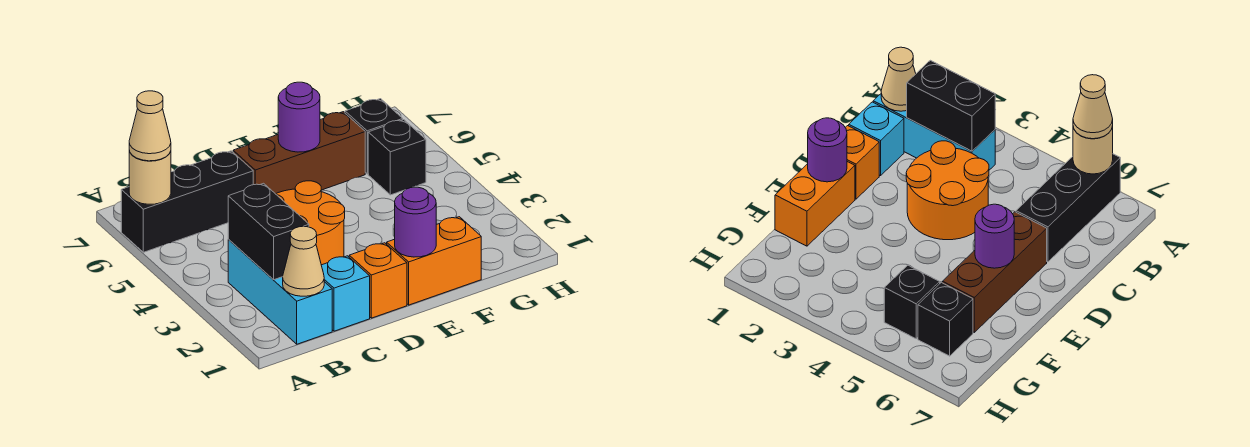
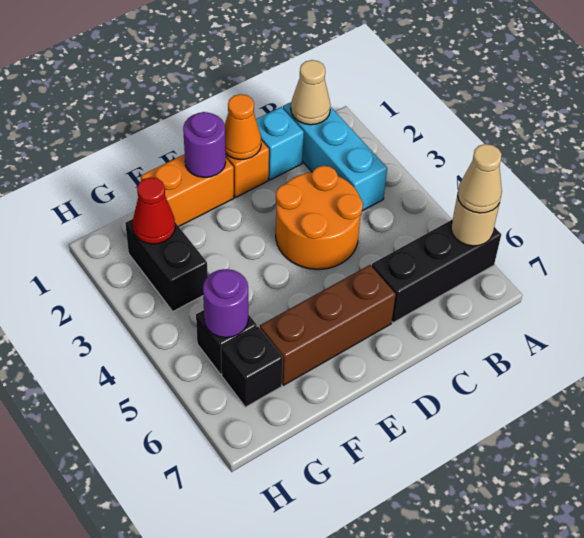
black 1x2 brick [228,183,309,280] -> black 1x2 brick moved to [125,219,208,311]
none -> orange 1x1 cone [225,94,261,160]
purple 1x1 round brick [278,82,320,152] -> purple 1x1 round brick moved to [203,269,248,338]
none -> red 1x1 cone [133,177,175,244]

